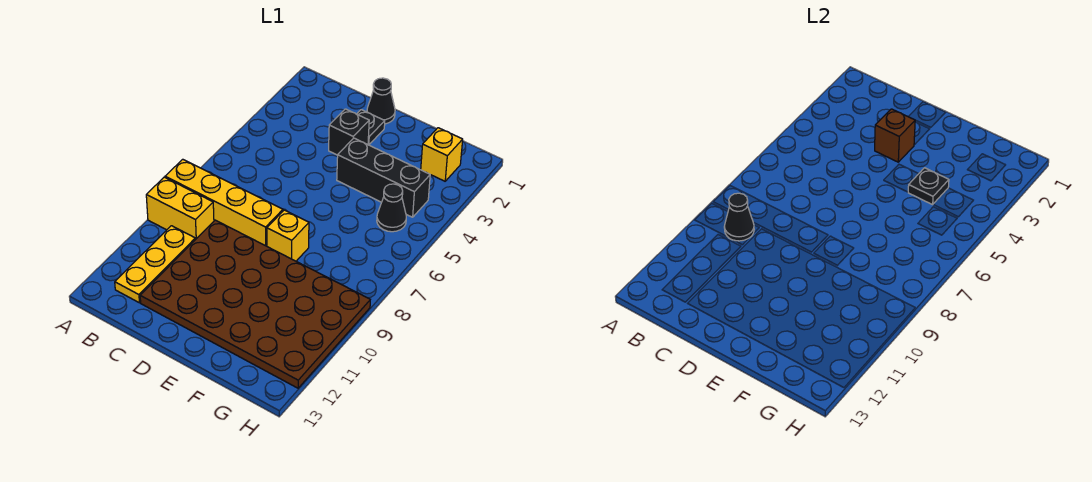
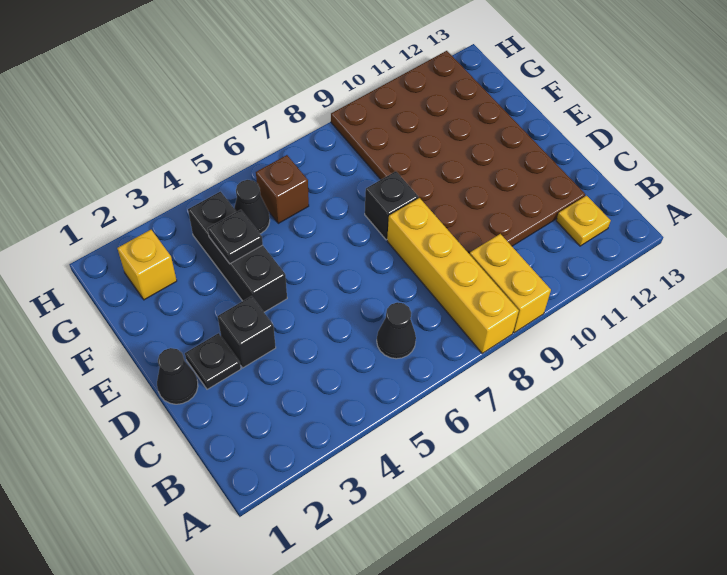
black 1x1 cone [724,193,754,241] -> black 1x1 cone moved to [377,302,416,359]
yellow 1x3 plate [115,226,195,303] -> yellow 1x1 plate [556,196,611,246]
brown 1x1 brick [875,109,915,162] -> brown 1x1 brick moved to [256,155,309,223]
yellow 1x1 brick [267,210,309,261] -> black 1x1 brick [365,171,418,240]

